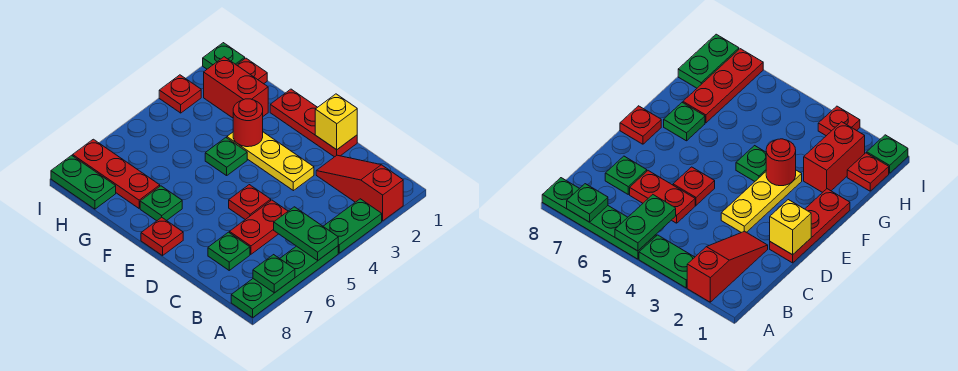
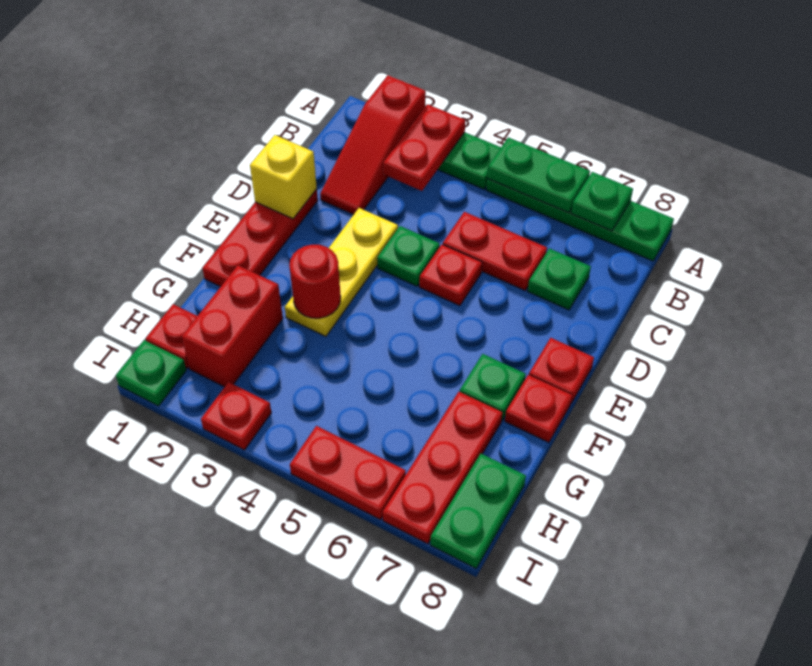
none -> red 1x2 plate [383,104,465,191]
green 1x2 plate [274,207,338,260] -> green 1x2 plate turned to [487,137,590,213]
green 1x1 plate [205,138,247,176] -> green 1x1 plate moved to [377,226,440,286]
none -> red 1x1 plate [505,375,572,442]
none -> red 1x2 plate [290,426,406,520]

